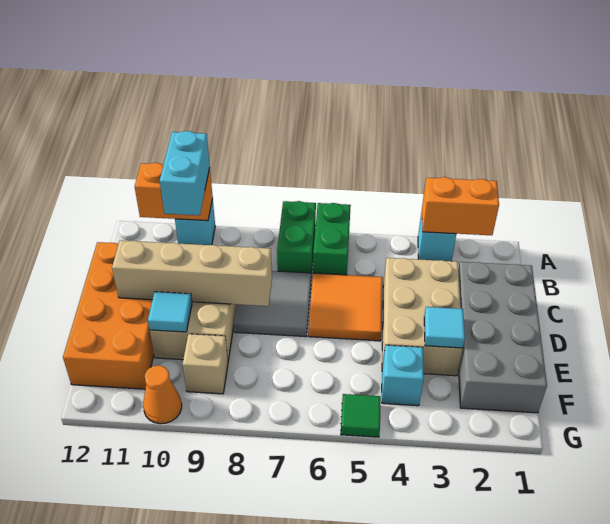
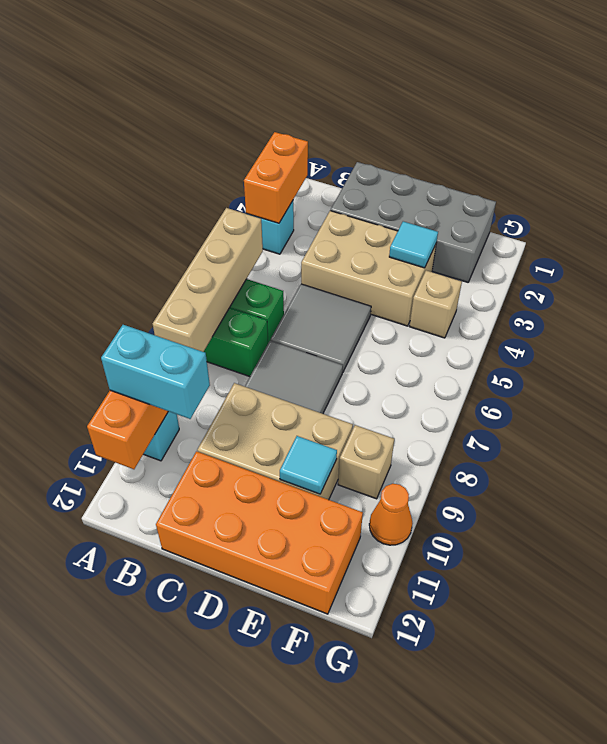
orange 2x2 tile [308,273,383,341] -> grey 2x2 tile [271,284,371,373]
tan 1x4 brick [112,240,272,306] -> tan 1x4 brick moved to [153,208,263,352]
cyan 1x1 brick [382,345,424,406] -> tan 1x1 brick [410,270,462,338]
green 1x1 tile [341,394,381,437] -> none

